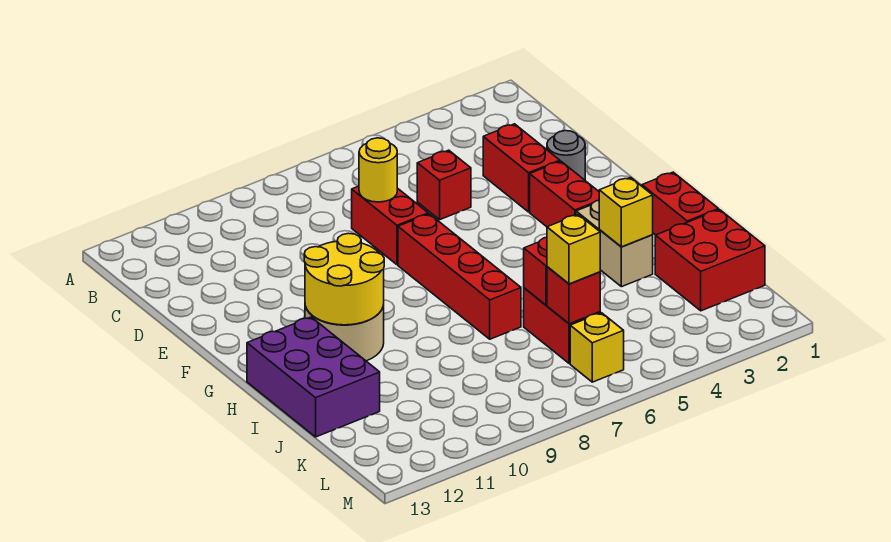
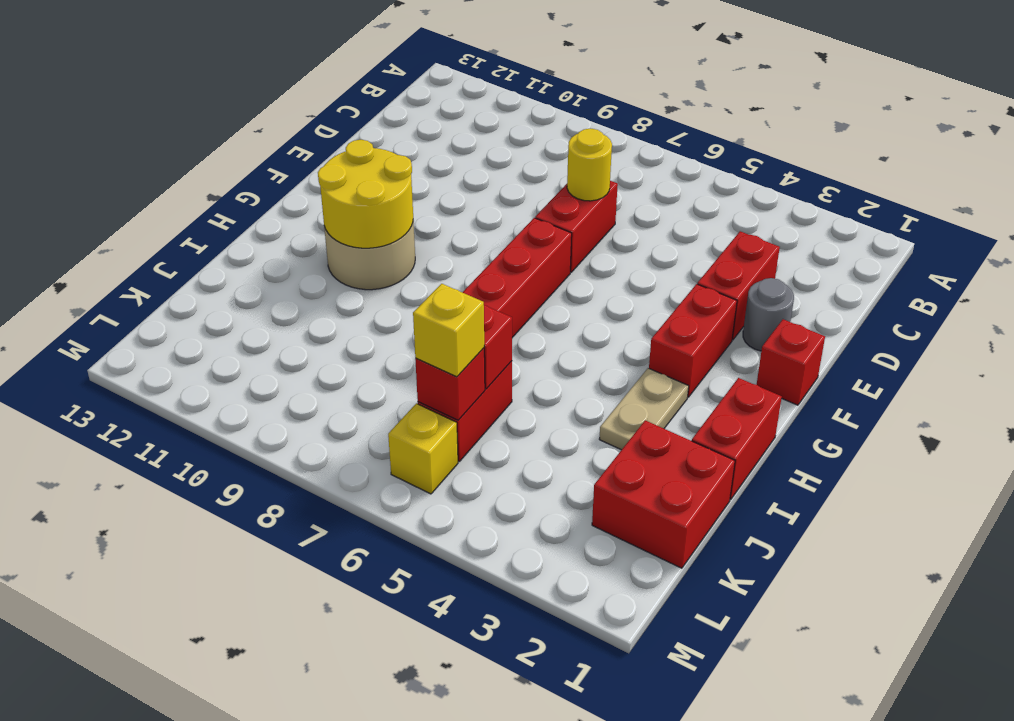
red 1x1 brick [417,150,471,220] -> red 1x1 brick moved to [757,319,825,405]
tan 1x2 brick [576,200,653,287] -> tan 1x2 plate [599,368,689,450]
purple 2x3 brick [247,317,380,437] -> none
yellow 1x1 brick [599,177,653,247] -> none

